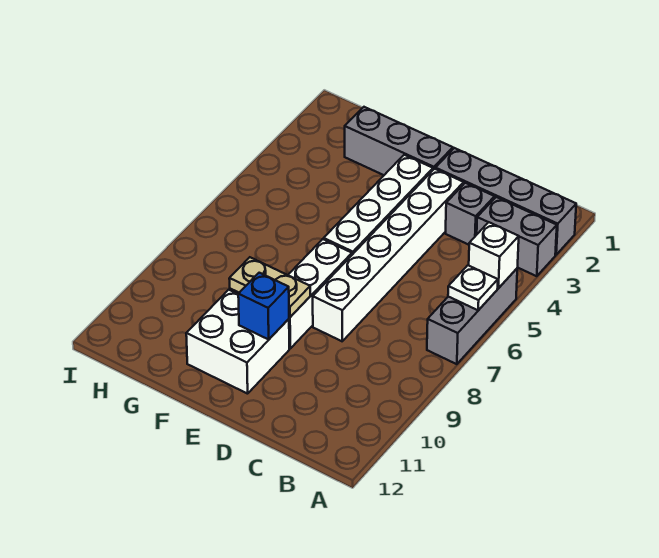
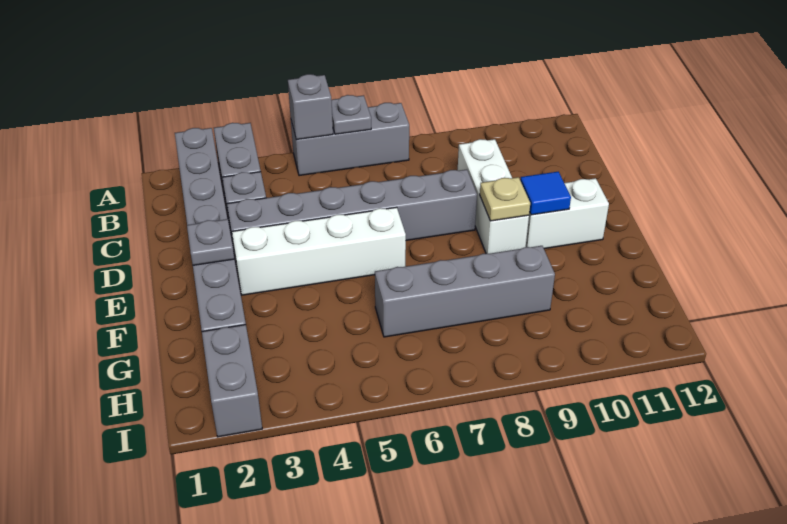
white 1x1 brick [469,222,519,288] -> grey 1x1 brick [288,74,333,140]
white 1x1 plate [448,265,498,310] -> grey 1x1 plate [332,95,371,134]
white 1x6 brick [313,169,464,341] -> grey 1x6 brick [227,170,477,261]
none -> grey 1x1 plate [187,219,234,265]
white 1x3 brick [288,239,352,348] -> white 1x3 brick turned to [458,139,529,254]
tan 1x2 plate [229,257,310,317] -> tan 1x1 plate [480,177,530,221]
white 2x2 brick [186,290,289,394] -> white 1x2 brick [526,178,609,249]
blue 1x1 brick [238,273,289,339] -> blue 1x1 tile [520,172,571,215]
none -> grey 1x4 brick [375,246,555,337]
none -> grey 1x2 brick [202,325,262,437]

